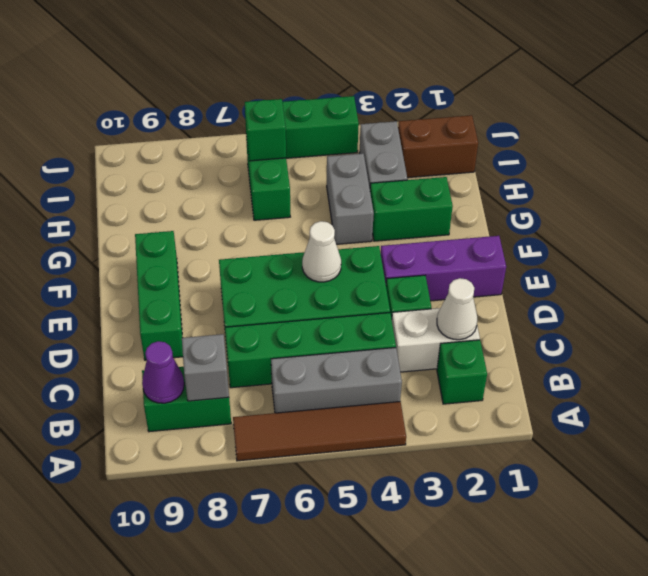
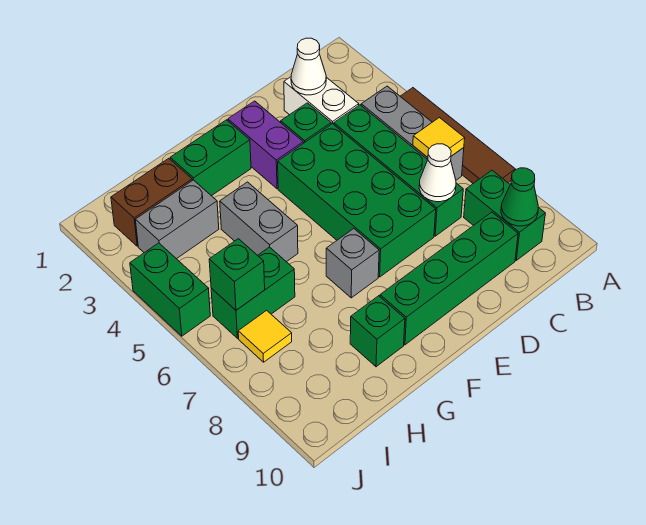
green 1x1 brick [437,340,487,404] -> green 1x1 brick moved to [350,296,405,367]
none -> yellow 1x1 tile [413,118,465,157]
grey 1x1 brick [182,334,229,401] -> grey 1x1 brick moved to [326,229,379,298]
purple 1x1 cone [142,341,184,403] -> green 1x1 cone [501,168,538,226]
green 1x3 brick [135,231,183,360] -> green 1x4 brick [380,212,518,345]
purple 1x3 brick [381,236,506,301] -> purple 1x2 brick [228,101,303,189]
white 1x1 cone [302,221,341,282] -> white 1x1 cone moved to [419,144,456,202]
green 1x2 brick [370,177,453,241] -> green 1x2 brick turned to [170,120,251,196]
grey 1x2 brick [327,153,374,244] -> grey 1x2 brick turned to [220,182,298,262]
brown 1x2 brick [398,115,478,178] -> brown 1x2 brick turned to [111,158,192,246]
none -> yellow 1x1 tile [238,310,292,362]

